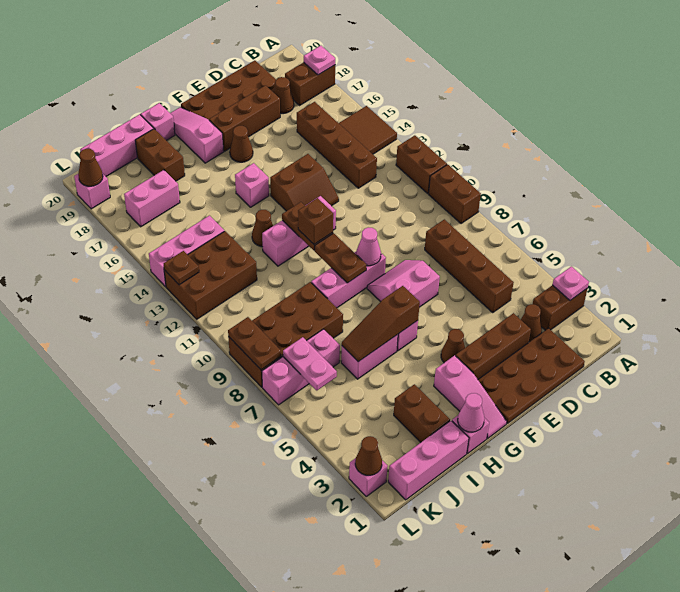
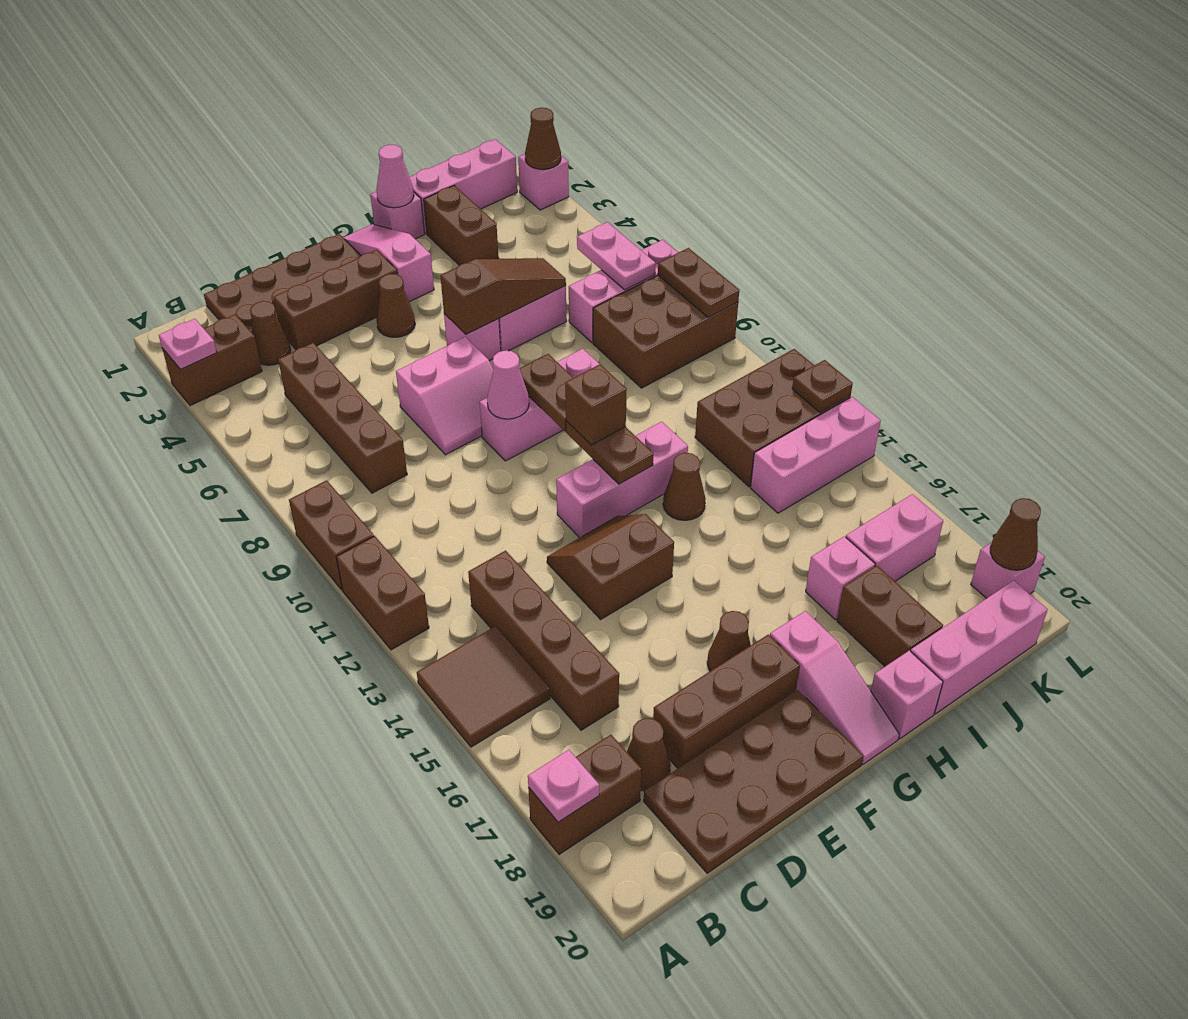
pink 1x1 brick [235,163,269,207] -> pink 1x1 brick moved to [806,536,875,620]
brown 2x4 brick [228,282,343,387] -> brown 2x3 brick [593,275,738,388]

